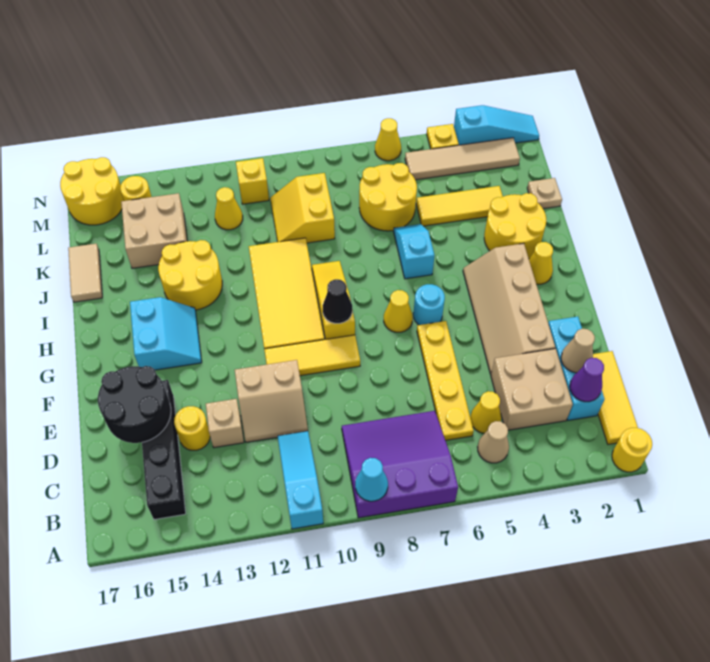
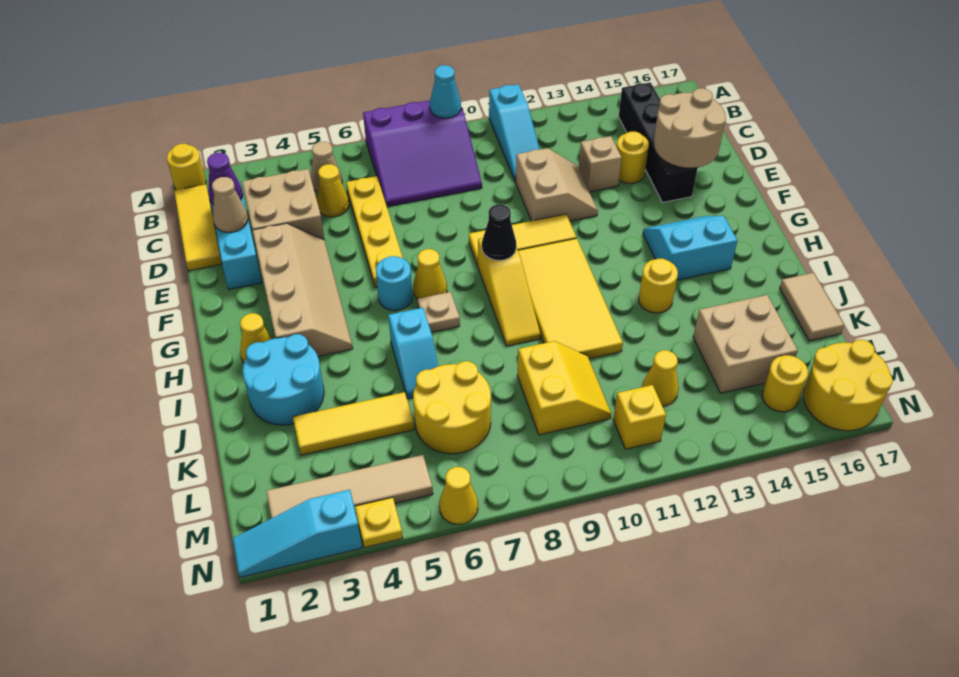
tan 2x2 slope [235,360,308,442] -> tan 2x2 slope turned to [515,148,598,221]
black 2x2 round brick [98,366,171,443] -> tan 2x2 round brick [653,88,726,168]
cyan 2x2 slope [130,297,202,370] -> cyan 2x2 slope turned to [643,216,737,280]
yellow 2x2 round brick [484,193,546,258] -> cyan 2x2 round brick [243,334,324,425]
yellow 2x2 round brick [158,240,222,310] -> yellow 1x1 round brick [639,259,678,313]
tan 1x1 plate [527,178,562,209] -> tan 1x1 plate moved to [418,292,460,332]

